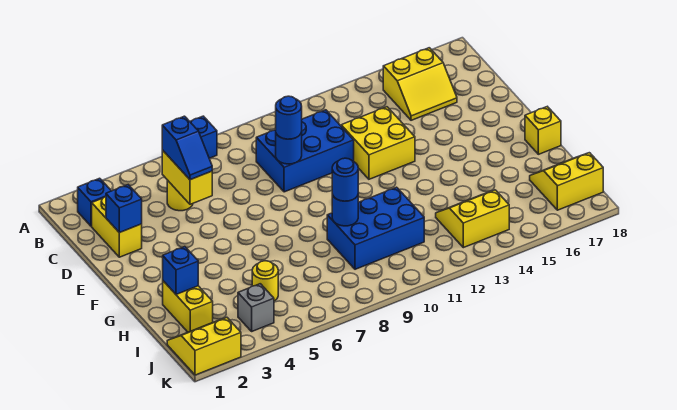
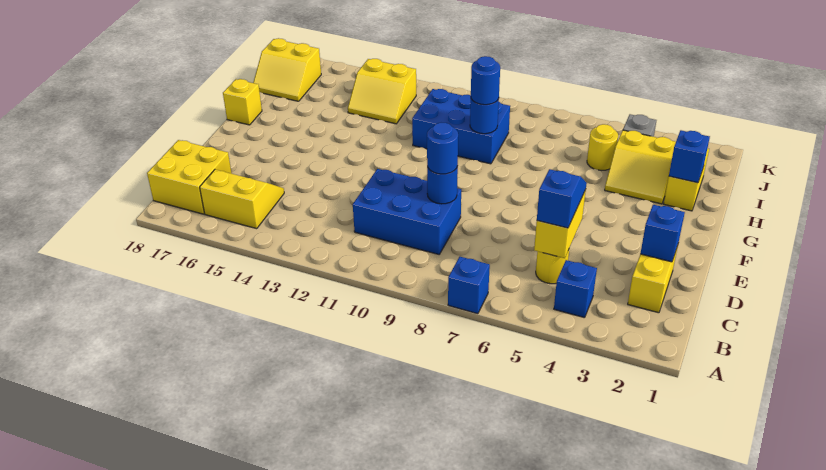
blue 1x1 brick [78,178,111,226] -> blue 1x1 brick moved to [554,260,597,318]
yellow 2x2 brick [341,107,415,179] -> yellow 2x2 brick moved to [147,140,232,214]
yellow 2x2 slope [167,318,241,375] -> yellow 2x2 slope moved to [605,130,676,204]

